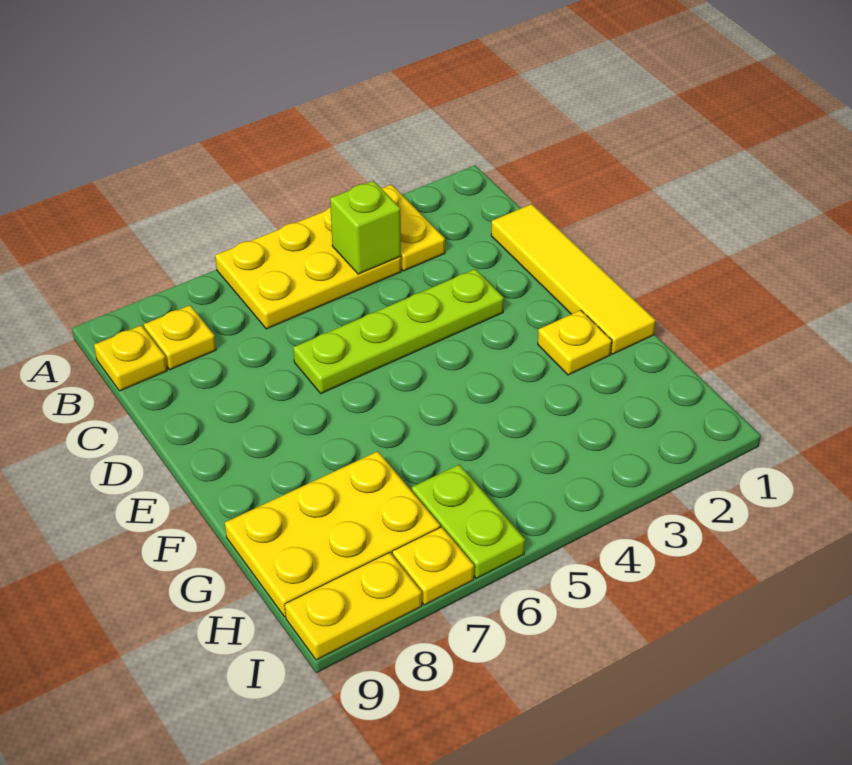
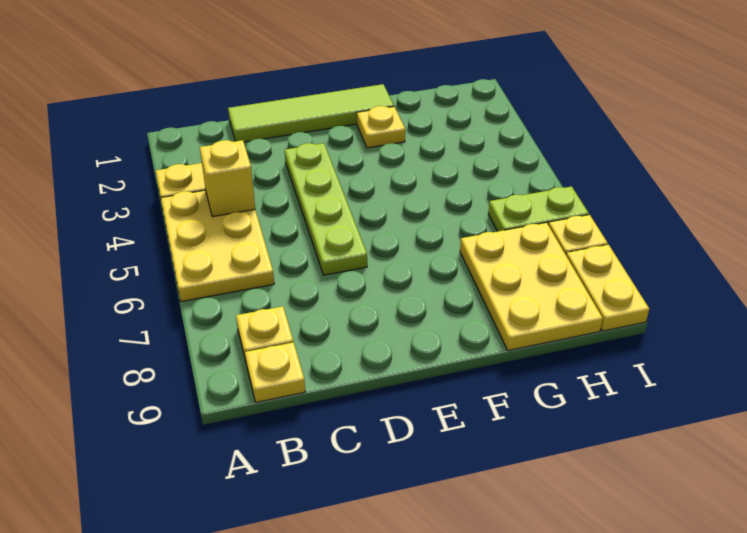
lime 1x1 brick [330,181,401,274] -> yellow 1x1 brick [200,140,255,217]
yellow 1x4 tile [491,204,656,354] -> lime 1x4 tile [228,84,394,142]

